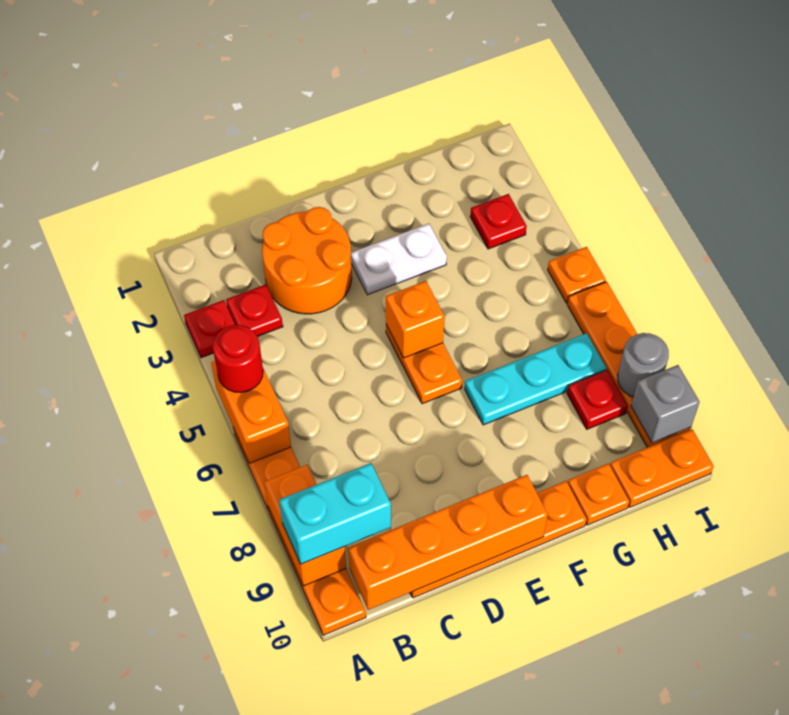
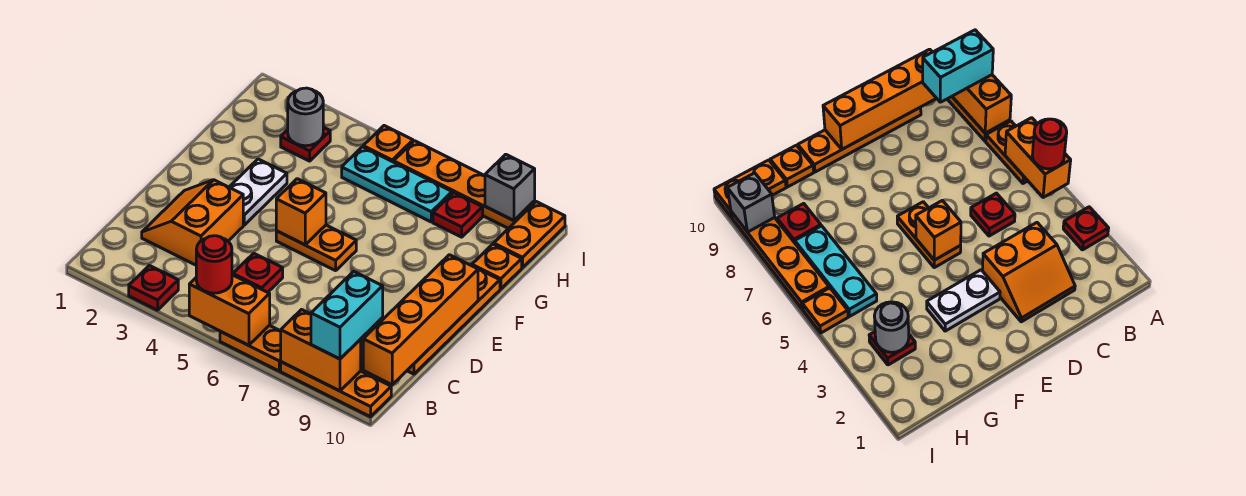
red 1x1 plate [226,284,283,336] -> red 1x1 plate moved to [233,253,283,292]
orange 2x2 round brick [262,207,352,314] -> orange 2x2 slope [142,180,243,265]
cyan 1x3 plate [465,333,607,425] -> cyan 1x3 plate turned to [342,147,452,222]
grey 1x1 round brick [618,333,669,397] -> grey 1x1 round brick moved to [288,88,323,146]

